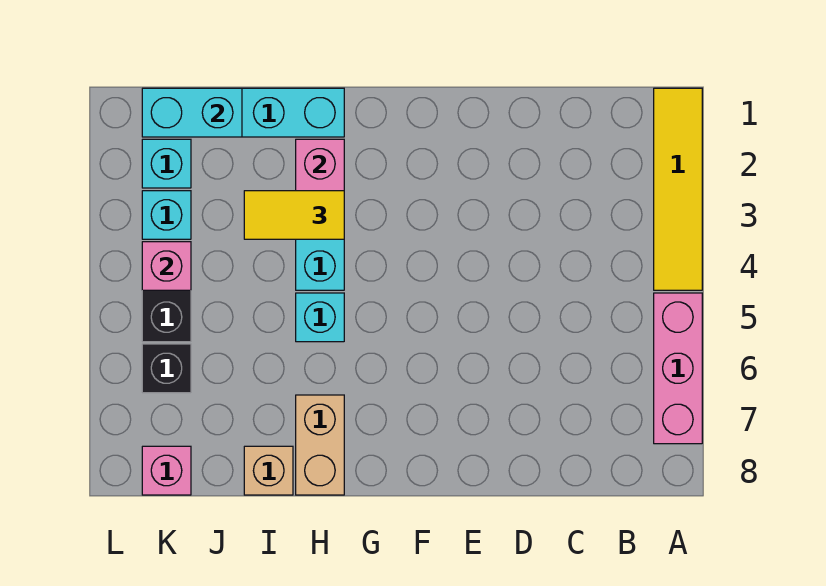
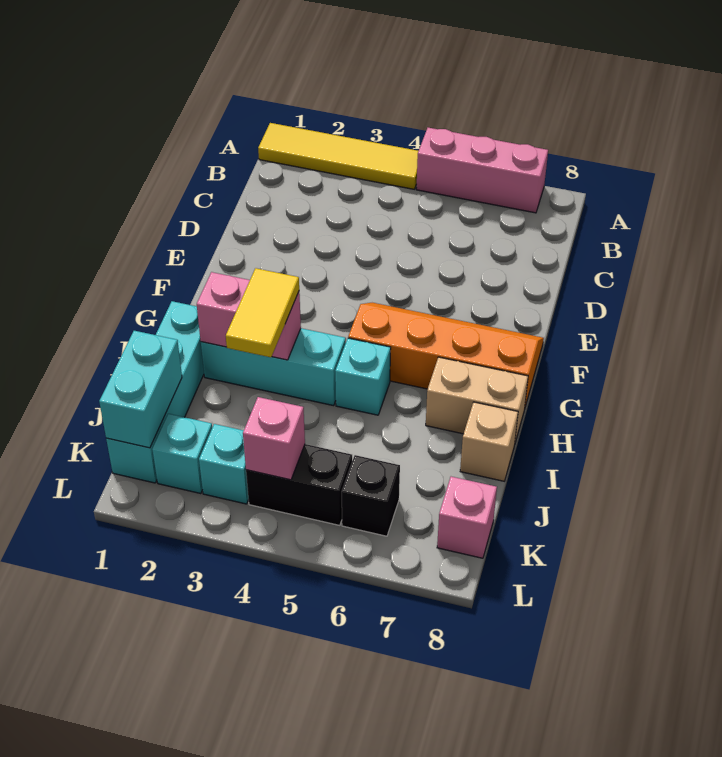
none -> orange 2x4 slope [348,303,544,407]

